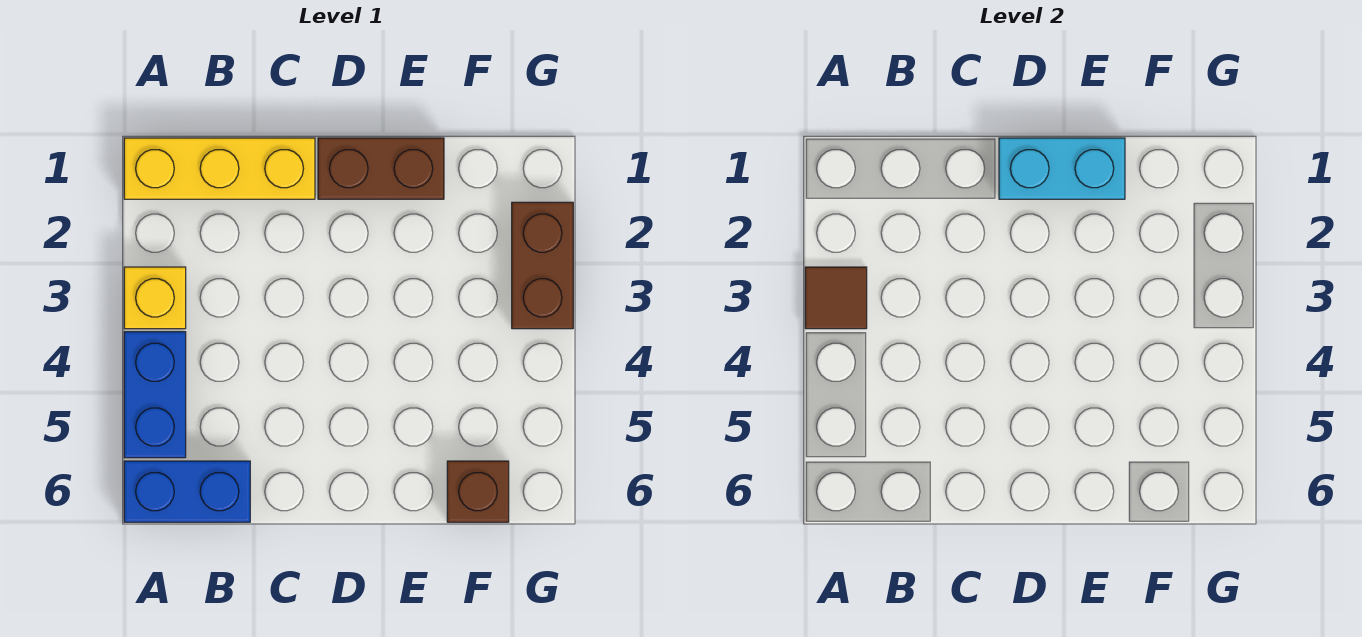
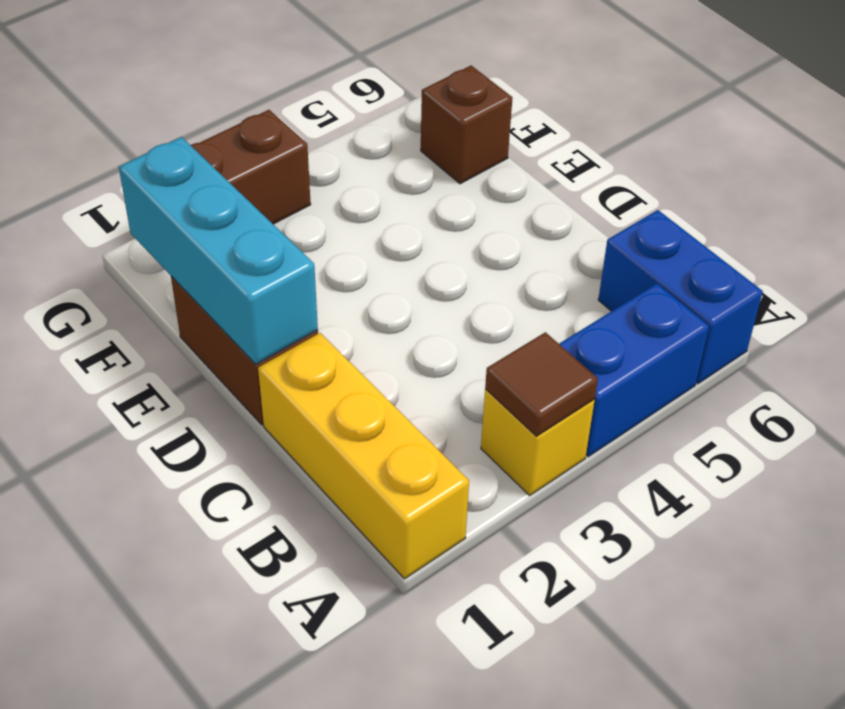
cyan 1x2 brick [999,138,1125,199] -> cyan 1x3 brick [119,137,318,364]

